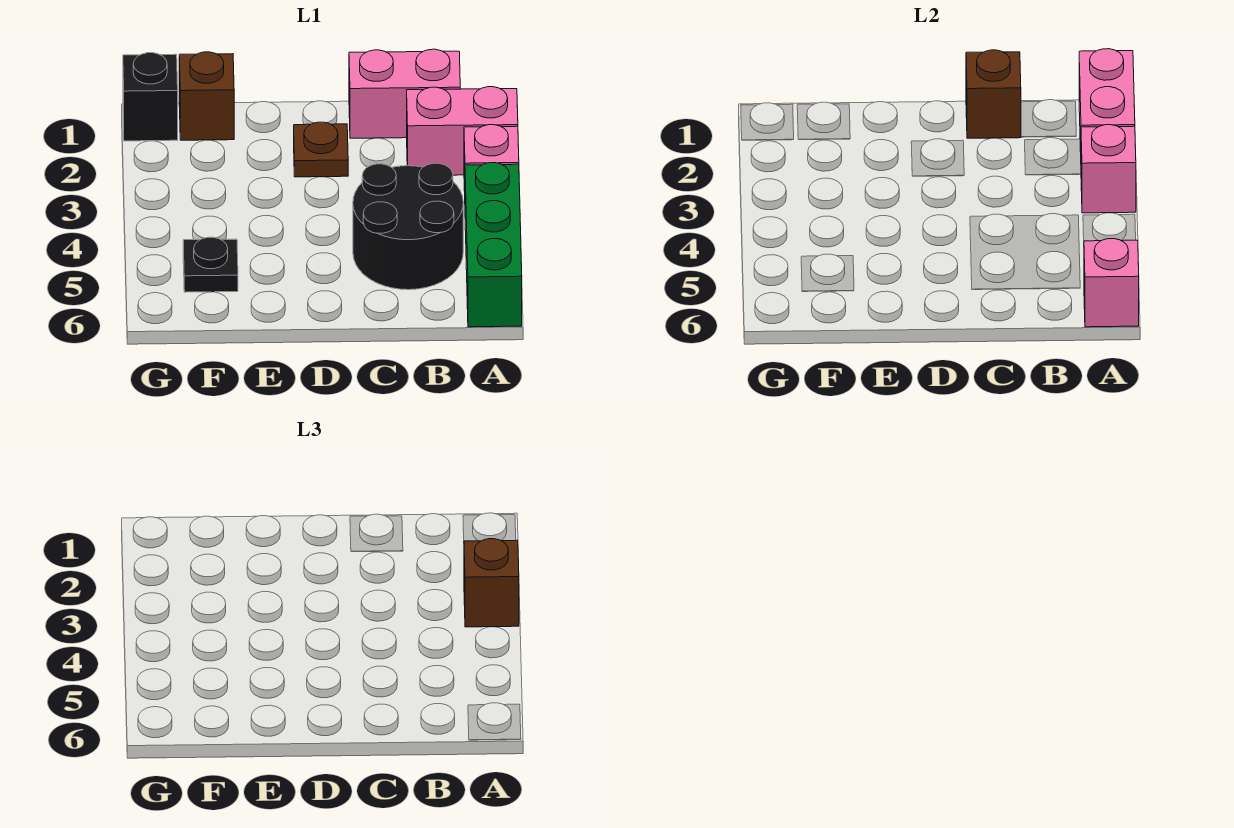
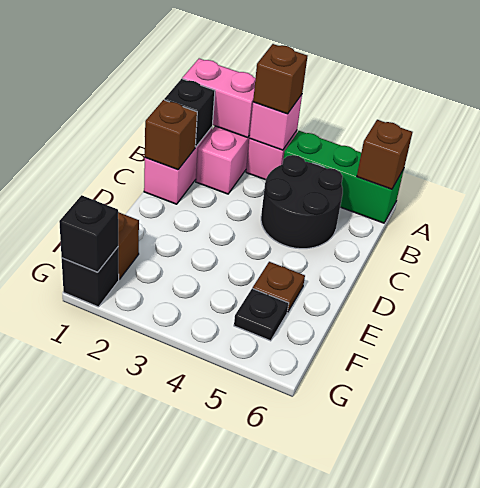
pink 1x1 brick [1084,239,1139,327] -> brown 1x1 brick [357,120,412,189]
none -> black 1x1 brick [164,79,215,147]
brown 1x1 plate [294,122,348,177] -> brown 1x1 plate moved to [253,262,305,312]
none -> black 1x1 brick [59,195,118,272]

